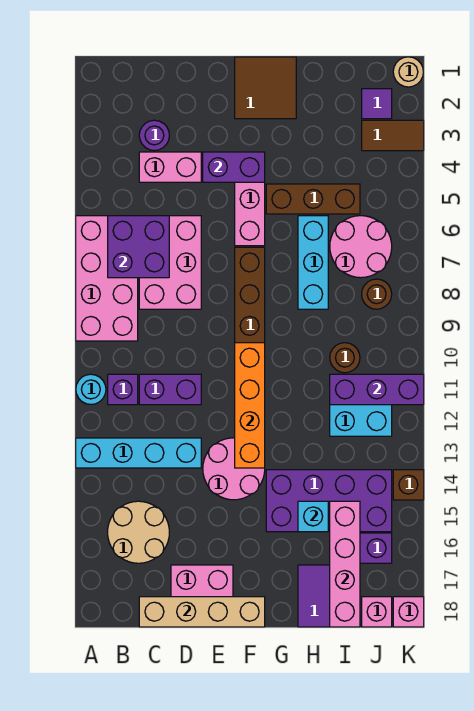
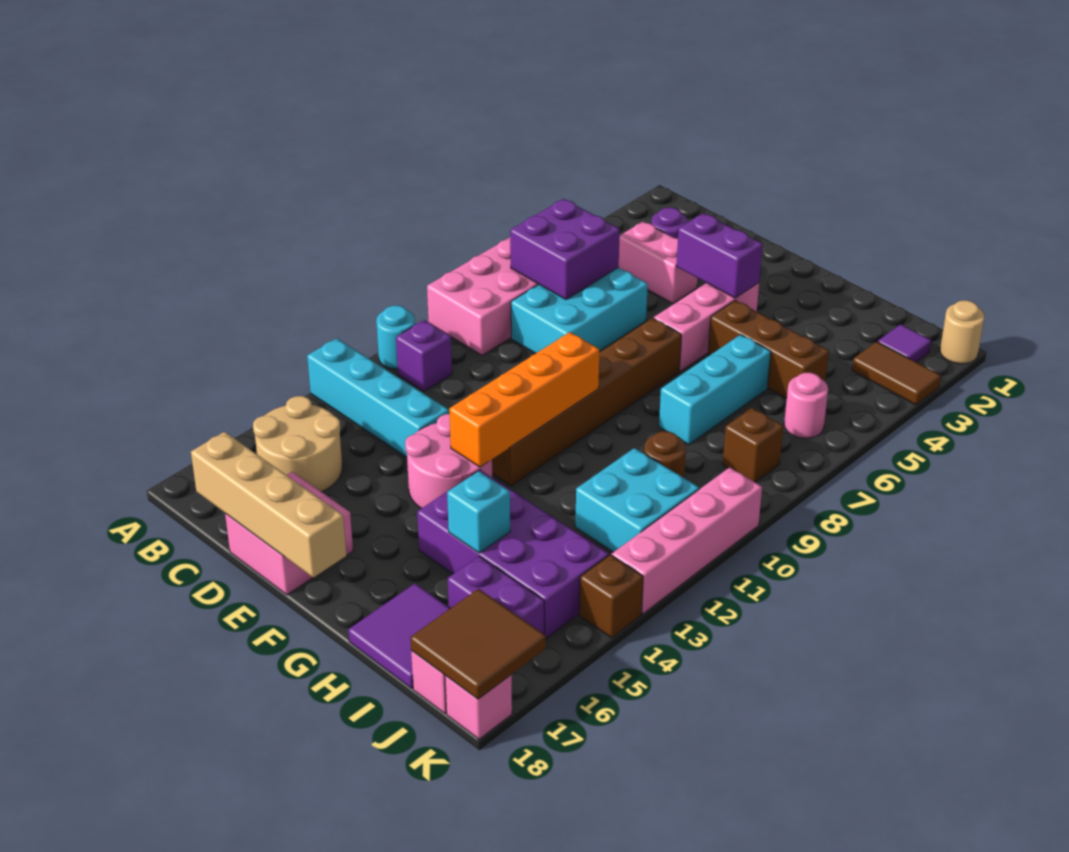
pink 2x3 brick [139,216,201,309] -> cyan 2x3 brick [511,268,648,354]
purple 1x2 brick [139,374,201,405] -> none
brown 2x2 tile [235,57,296,119] -> brown 2x2 tile moved to [410,589,546,699]
pink 2x2 round brick [330,216,392,278] -> pink 1x1 round brick [784,373,828,438]
purple 1x3 brick [330,374,424,405] -> none
pink 1x4 brick [330,501,360,627] -> pink 1x4 brick moved to [612,467,762,614]
brown 1x1 round brick [362,279,392,309] -> brown 1x1 brick [723,408,783,482]

